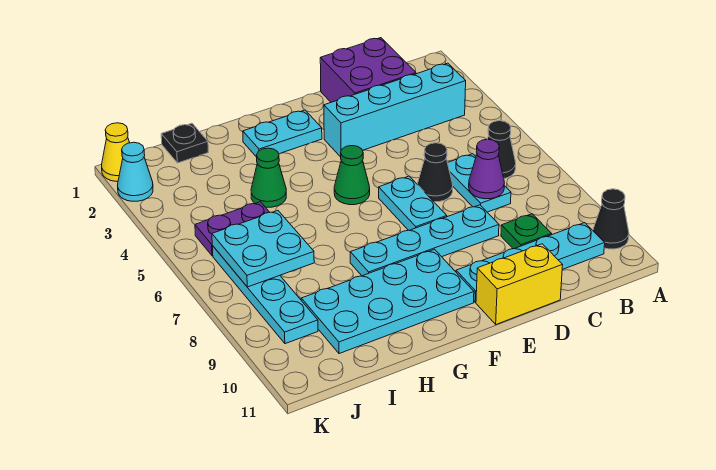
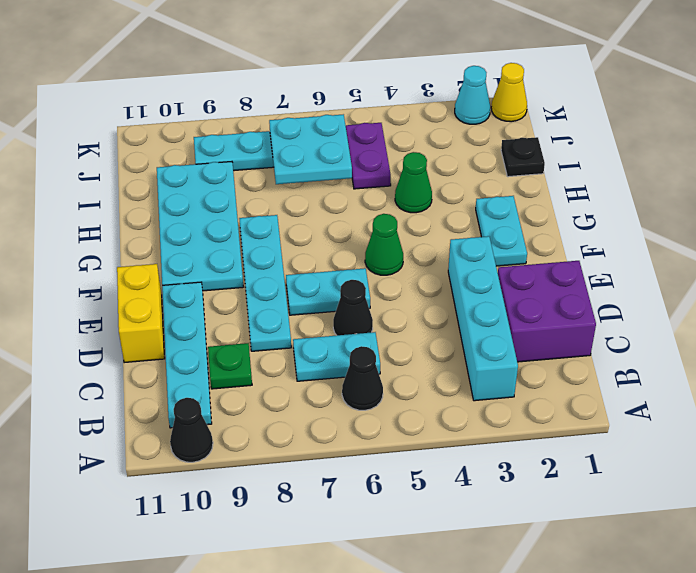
purple 1x1 cone [469,139,504,199] -> none

